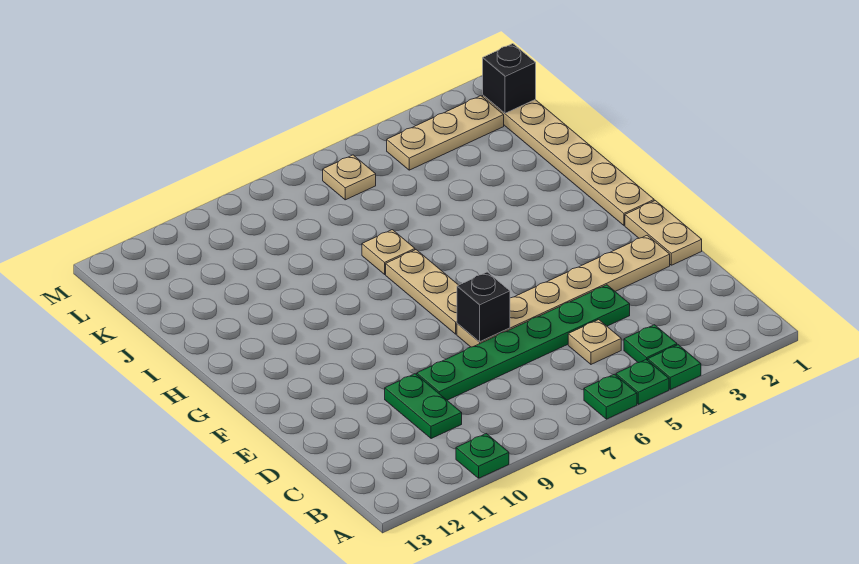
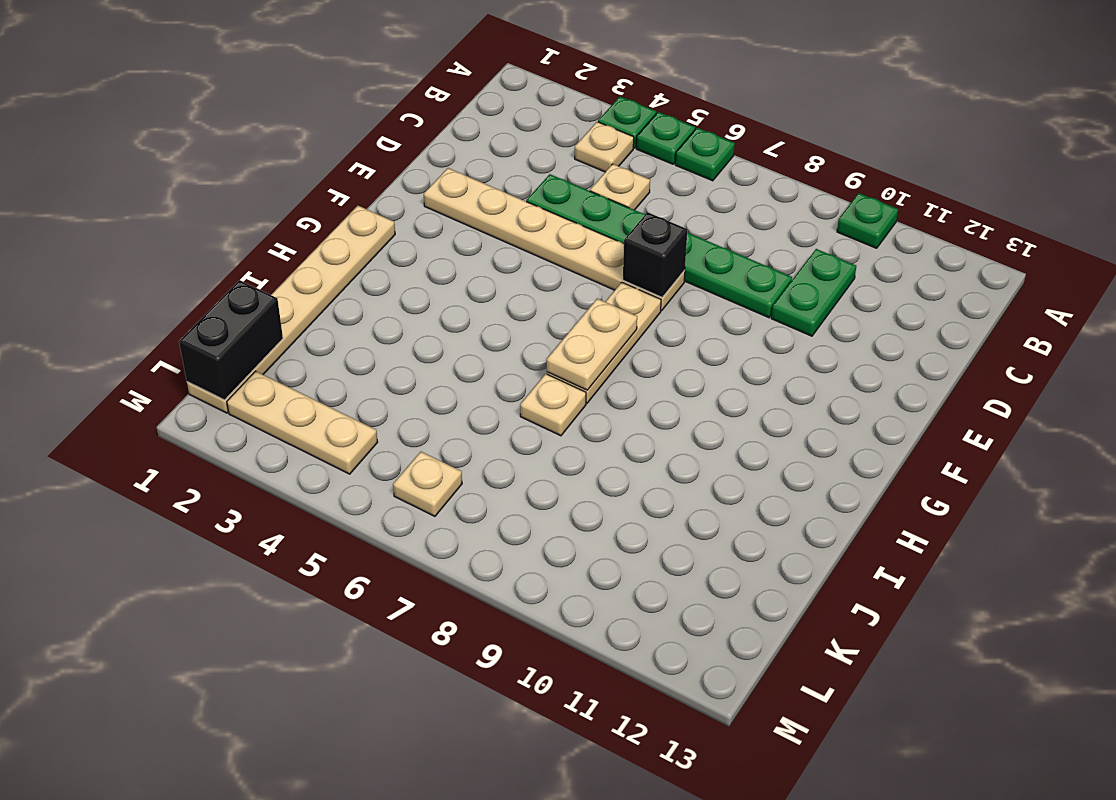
green 1x1 plate [624,325,677,363] -> tan 1x1 plate [575,122,634,172]
tan 1x2 plate [625,201,702,265] -> tan 1x2 plate moved to [547,299,637,390]
black 1x1 brick [483,44,536,113] -> black 1x2 brick [179,280,283,400]

